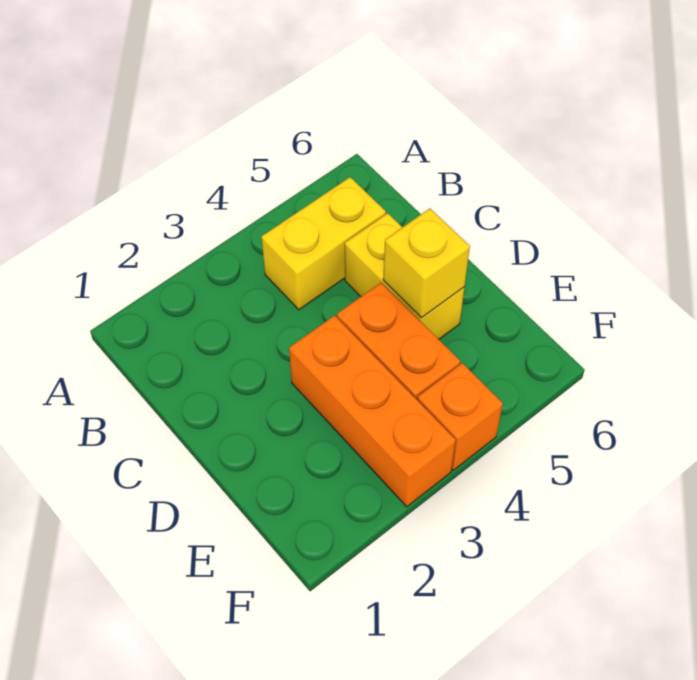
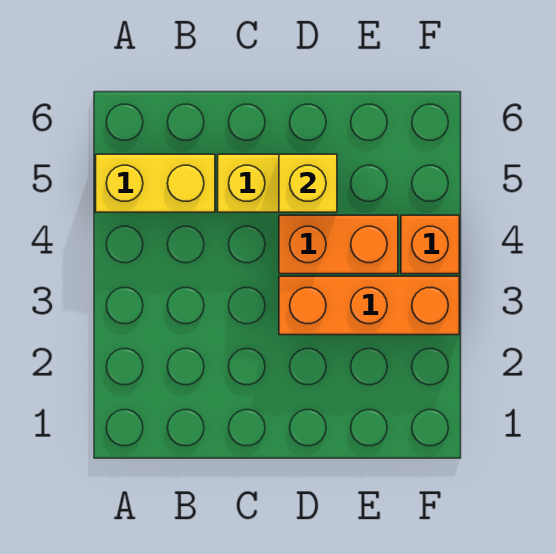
yellow 1x2 brick [262,177,386,310] -> yellow 1x2 brick turned to [96,154,215,212]

